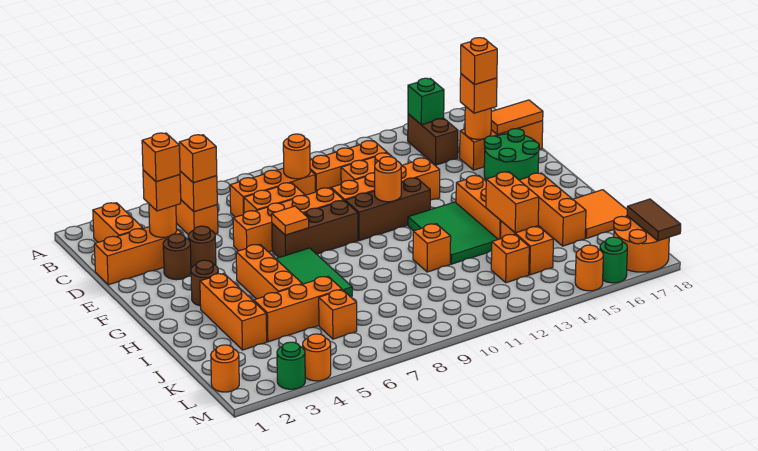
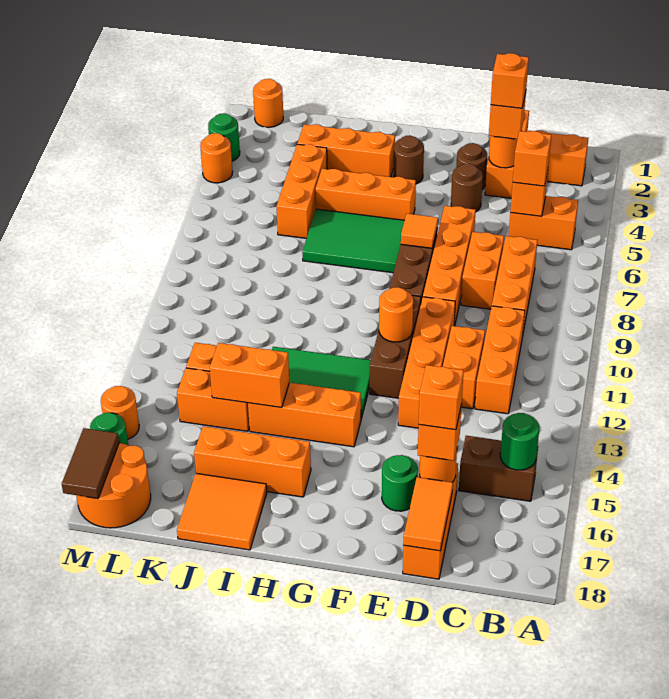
green 1x1 brick [408,78,444,125] -> green 1x1 round brick [500,413,539,470]
orange 1x1 round brick [283,134,310,179] -> none
green 2x2 round brick [484,129,539,180] -> green 1x1 round brick [382,455,418,511]
orange 1x1 brick [413,224,451,272] -> none
orange 1x1 brick [319,290,357,339] -> none
brown 1x2 tile [627,199,681,241] -> brown 1x2 tile turned to [62,428,119,499]

